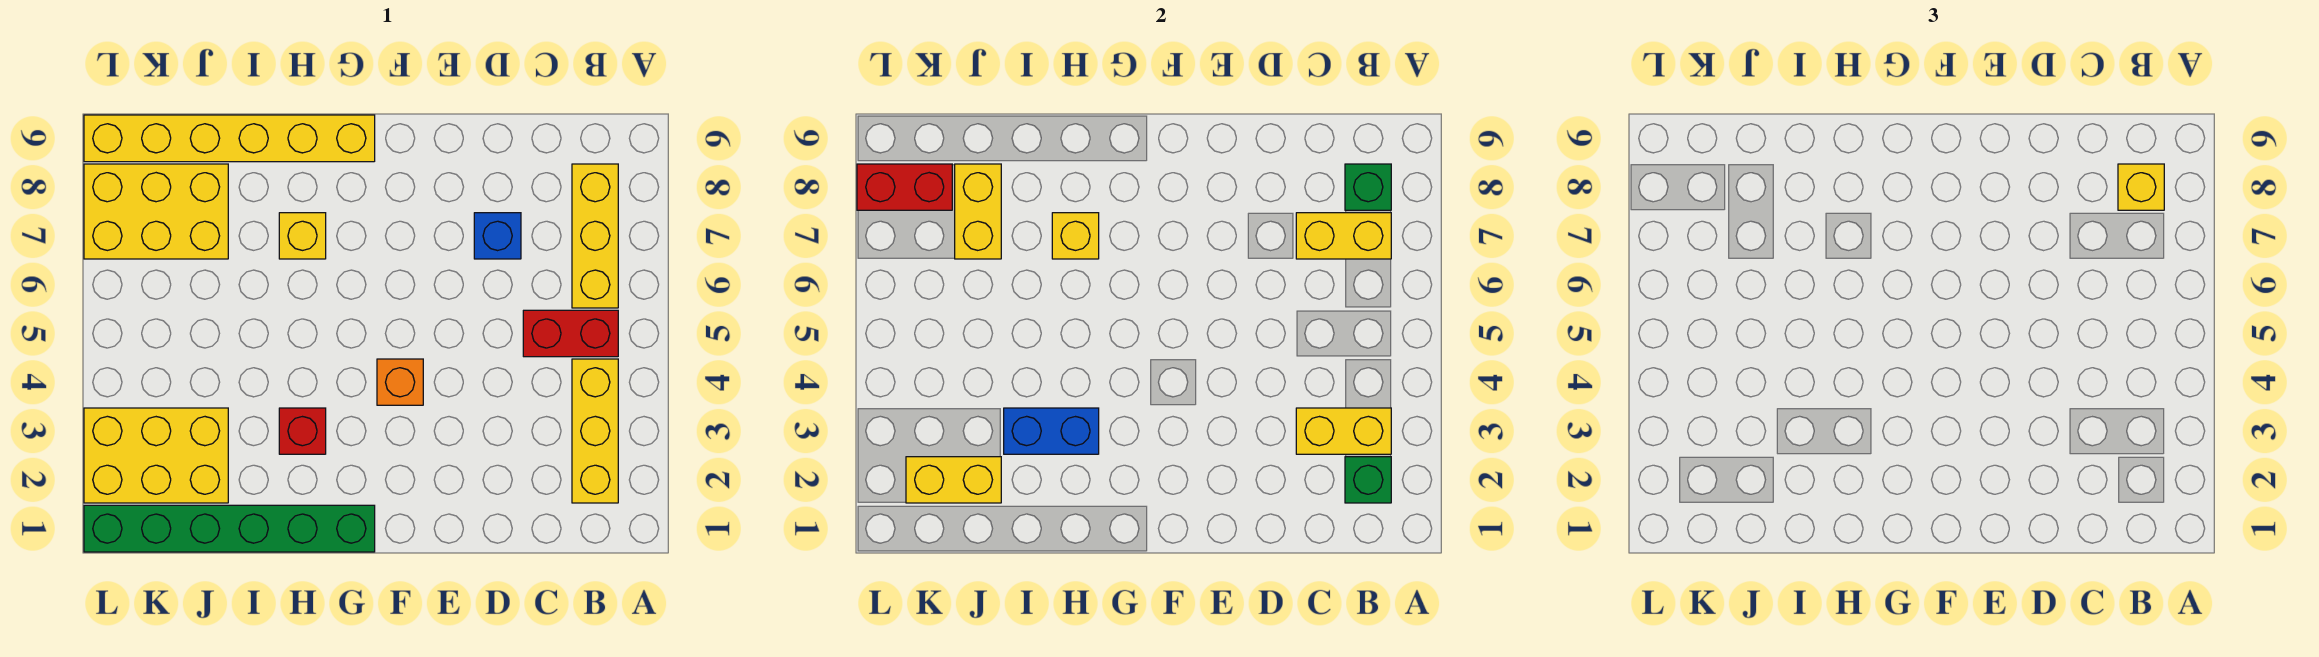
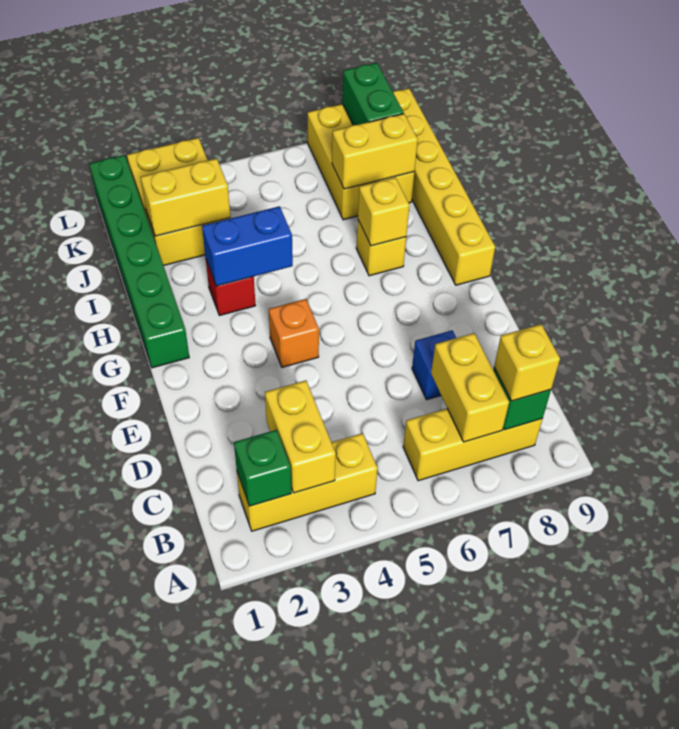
red 1x2 brick [523,310,618,357] -> none
blue 1x2 brick [1004,408,1099,454] -> blue 1x2 brick turned to [202,206,293,286]
yellow 1x2 brick [906,457,1001,503] -> yellow 1x2 brick turned to [141,158,230,236]
red 1x2 brick [857,164,952,210] -> green 1x2 brick [342,63,404,125]

